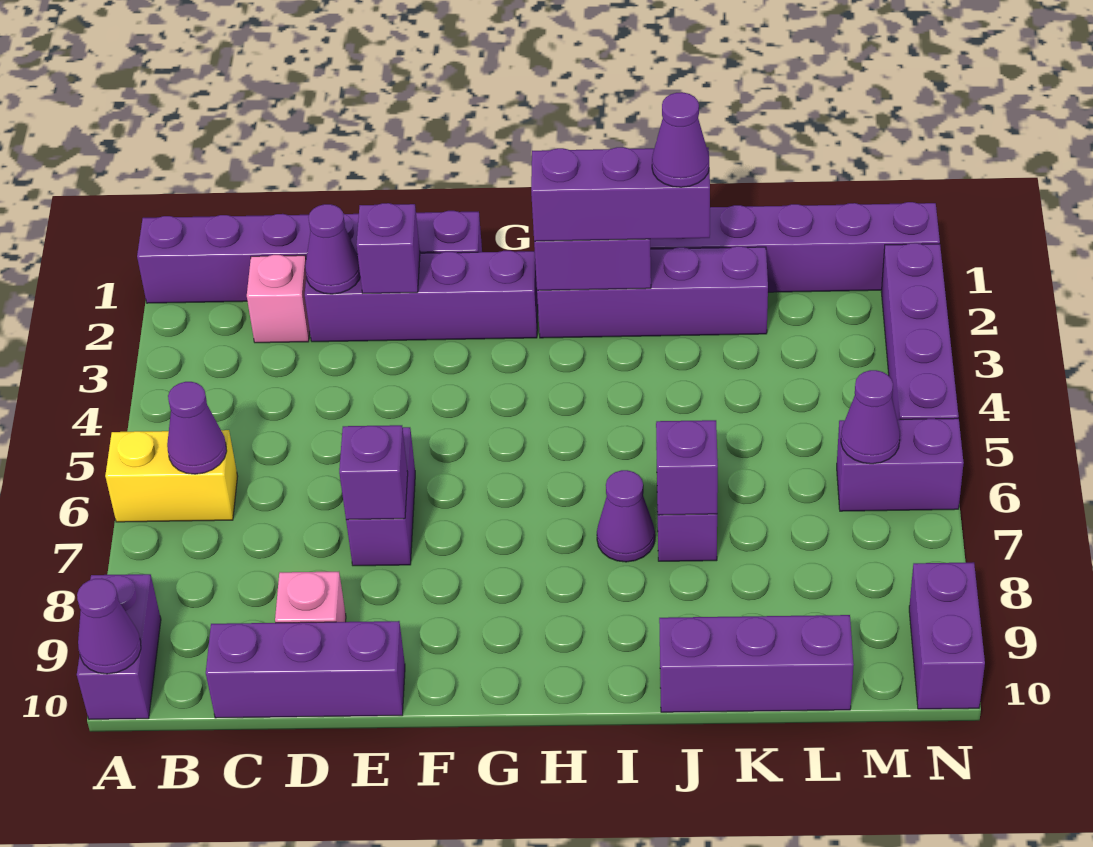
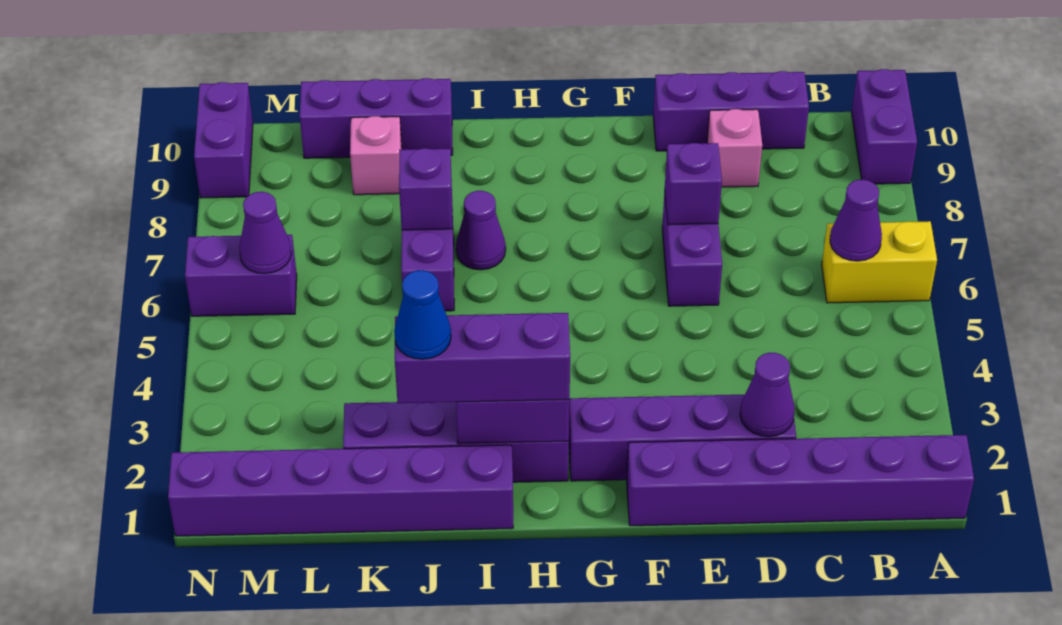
purple 1x1 cone [77,578,141,674] -> none
pink 1x1 brick [247,255,310,343] -> pink 1x1 brick moved to [350,116,402,195]
purple 1x1 brick [356,203,420,293] -> none
purple 1x1 cone [652,92,709,187] -> blue 1x1 cone [394,270,451,359]
purple 1x4 brick [881,243,959,419] -> none

